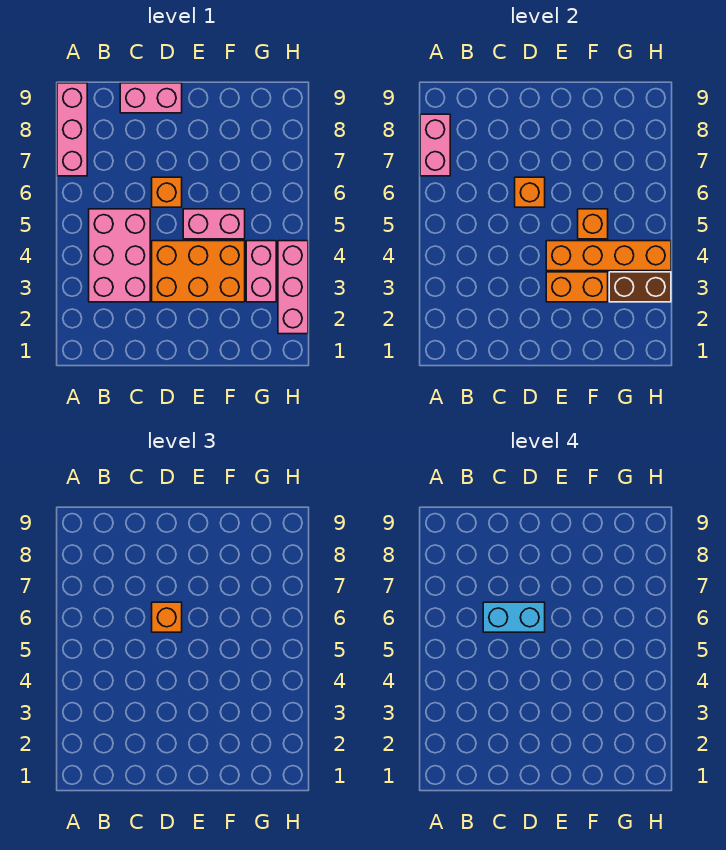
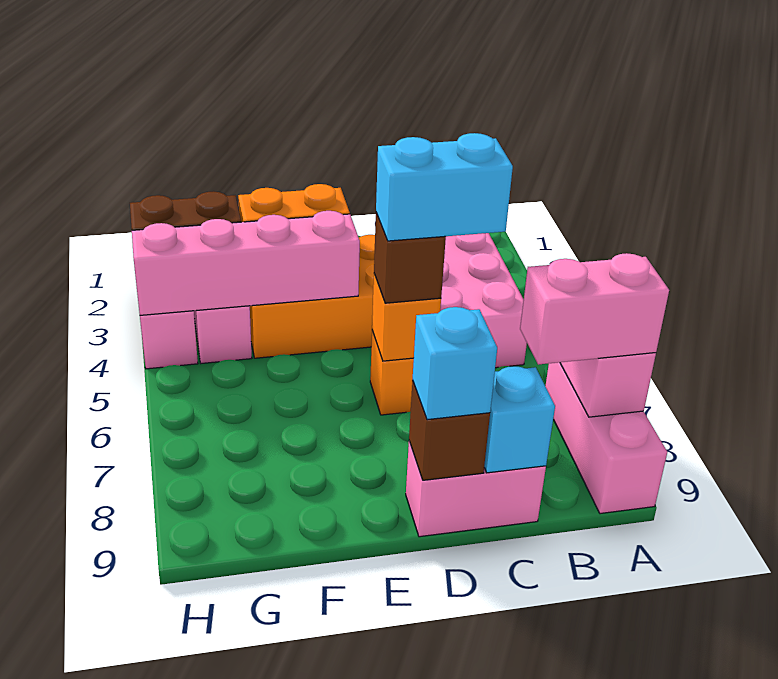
none -> cyan 1x1 brick [484,366,555,473]
orange 1x1 brick [152,602,182,632] -> brown 1x1 brick [374,213,446,303]
none -> brown 1x1 brick [409,380,490,480]
none -> cyan 1x1 brick [413,307,497,420]
orange 1x4 brick [546,241,671,271] -> pink 1x4 brick [132,211,360,315]
pink 1x2 brick [183,209,245,239] -> pink 1x2 brick moved to [520,253,669,365]
orange 1x1 brick [578,209,608,239] -> none

